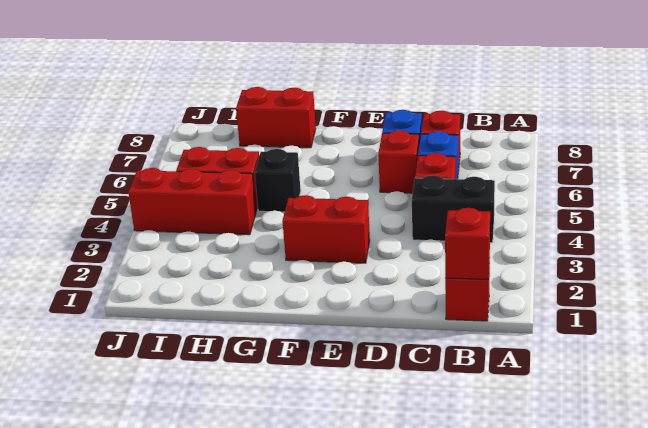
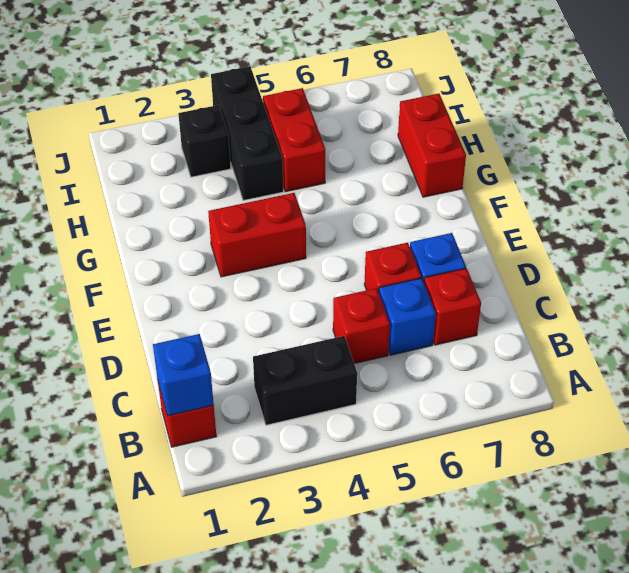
red 1x1 brick [445,208,490,279] -> blue 1x1 brick [153,334,214,416]
black 1x2 brick [412,175,495,243] -> black 1x2 brick turned to [253,336,357,425]
red 1x2 brick [282,195,370,263] -> red 1x2 brick turned to [208,193,306,277]
black 1x1 brick [255,149,301,212] -> black 1x1 brick moved to [178,105,231,177]
red 1x3 brick [128,168,256,235] -> black 1x3 brick [211,66,283,201]

